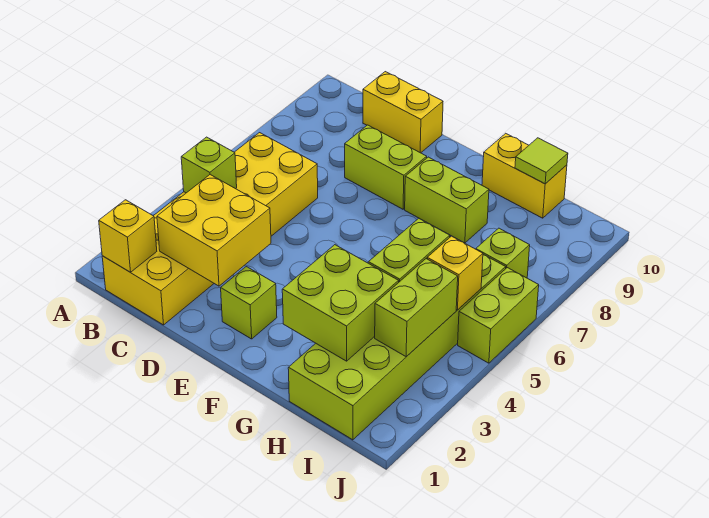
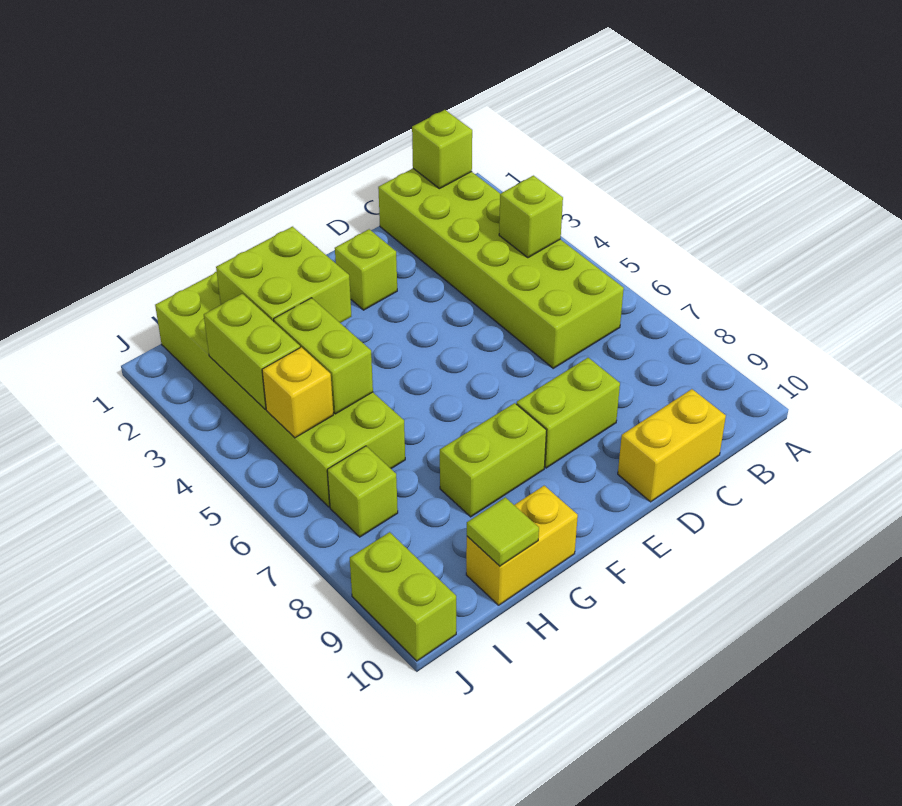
yellow 2x6 brick [102,133,318,325] -> lime 2x6 brick [378,169,624,368]
yellow 1x1 brick [99,200,157,272] -> lime 1x1 brick [412,110,472,189]
yellow 2x2 brick [157,175,271,286] -> none
lime 1x2 brick [458,268,539,363] -> lime 1x2 brick moved to [350,532,456,661]

